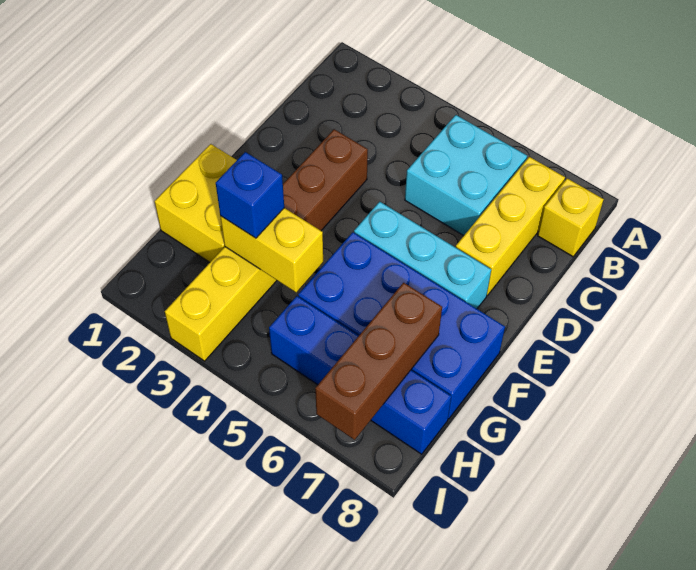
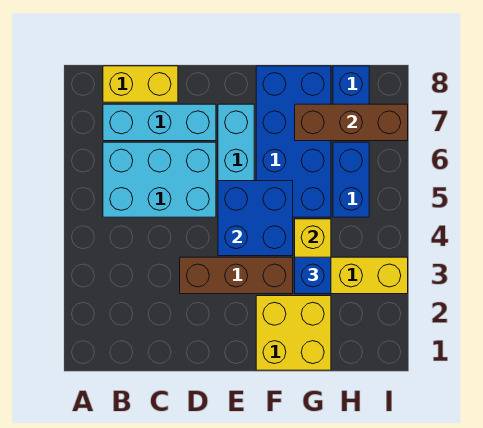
cyan 2x2 brick [405,115,527,236] -> cyan 2x3 brick [103,142,216,217]
yellow 1x3 brick [456,157,565,295] -> cyan 1x3 brick [103,104,216,141]
yellow 1x1 brick [538,178,604,257] -> yellow 1x2 brick [103,66,178,102]
none -> blue 2x2 brick [218,181,293,256]

